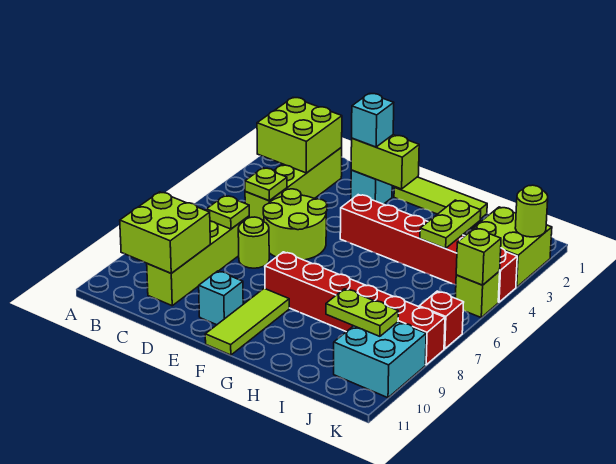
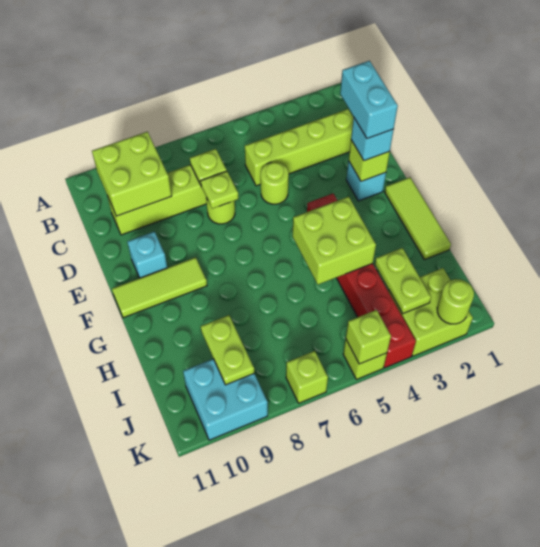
lime 2x2 brick [257,98,342,173] -> lime 2x2 brick moved to [292,197,376,285]
lime 1x1 plate [245,168,287,201] -> lime 1x1 plate moved to [201,171,238,209]
none -> cyan 1x2 brick [340,61,398,139]
lime 2x2 round brick [263,189,327,260] -> lime 1x1 round brick [261,162,289,204]
lime 1x2 brick [351,135,419,189] -> lime 1x1 brick [349,140,390,181]
red 1x6 brick [265,252,445,365] -> none
lime 1x2 plate [420,200,481,248] -> lime 1x2 plate turned to [375,248,431,313]
red 1x1 brick [419,291,464,349] -> lime 1x1 brick [286,351,328,403]

